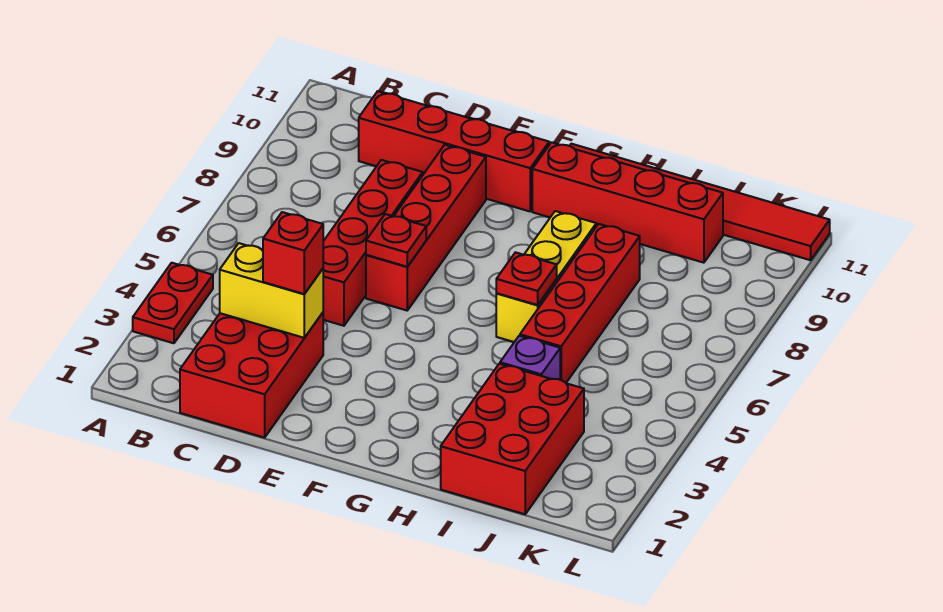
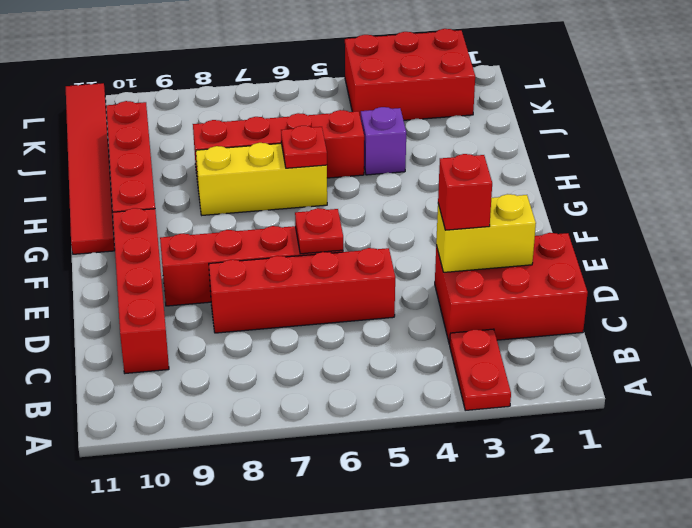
red 1x2 plate [133,263,213,343] -> red 1x2 plate turned to [450,329,511,410]
yellow 1x2 brick [220,243,323,338] -> yellow 1x2 brick turned to [436,194,536,272]
red 2x3 brick [441,364,584,514] -> red 2x3 brick moved to [345,29,475,120]

